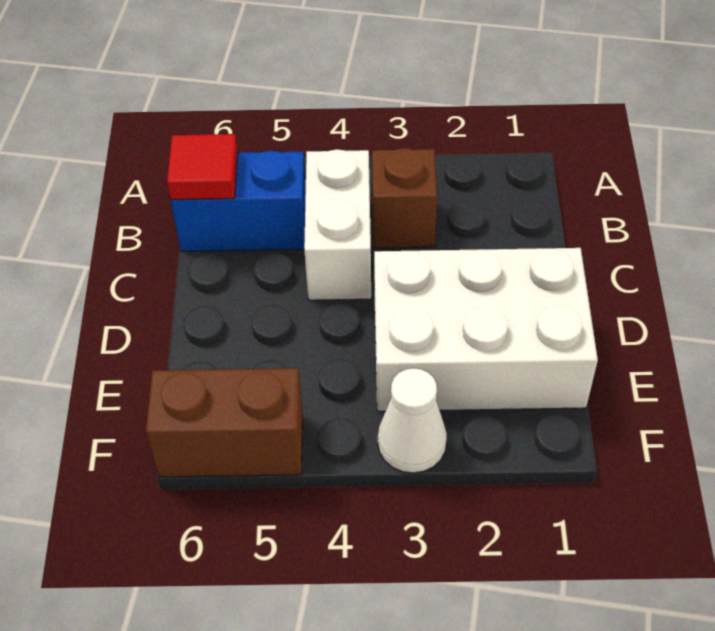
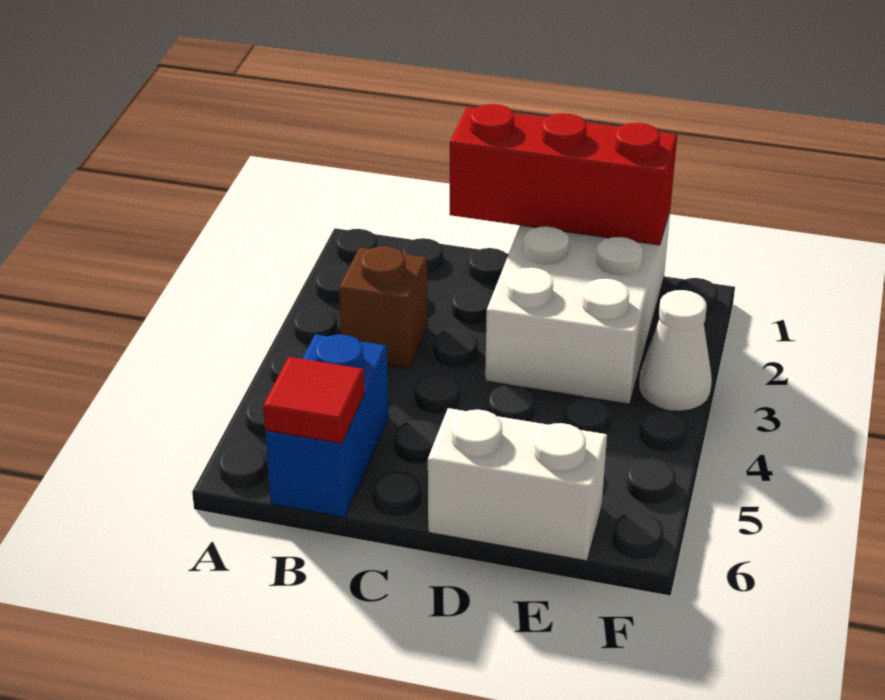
white 1x2 brick [304,149,371,300] -> white 1x2 brick moved to [428,408,607,561]
none -> red 1x3 brick [450,104,677,245]
brown 1x2 brick [146,368,303,477] -> none

